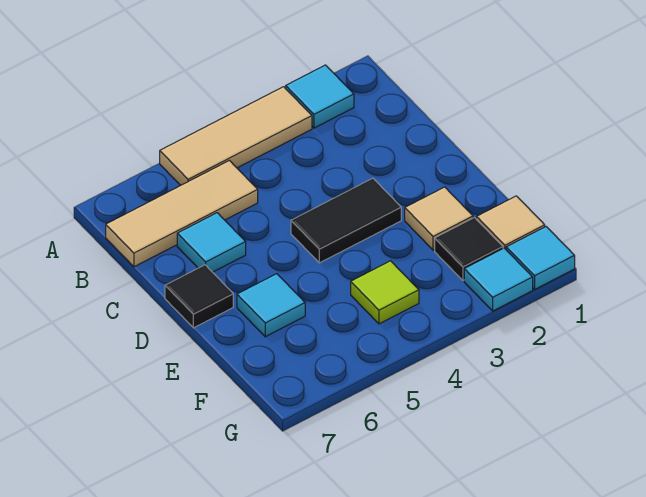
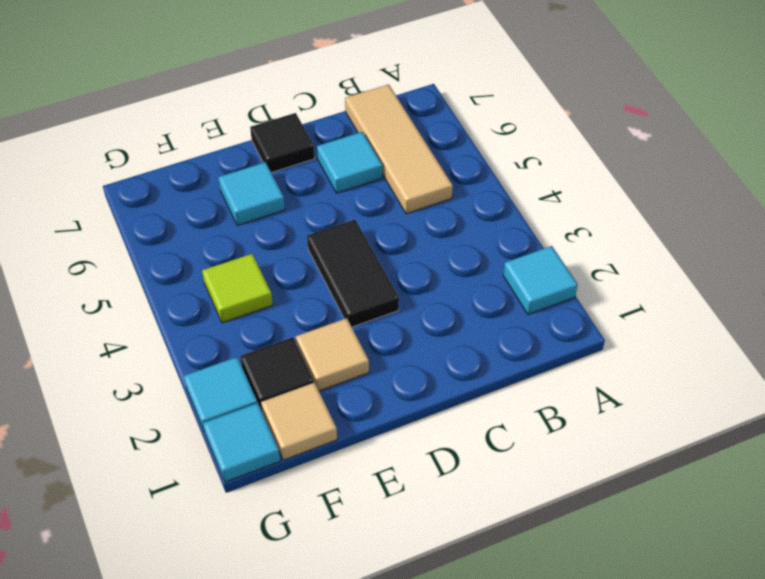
tan 1x3 tile [160,87,312,185] -> none

